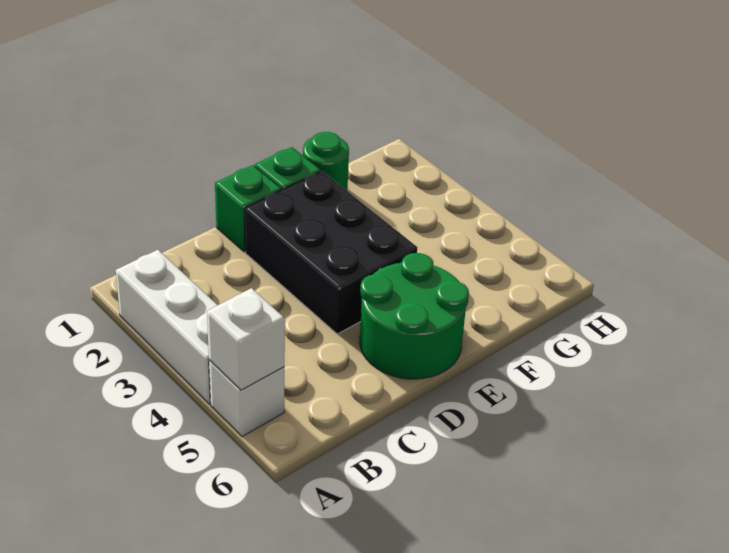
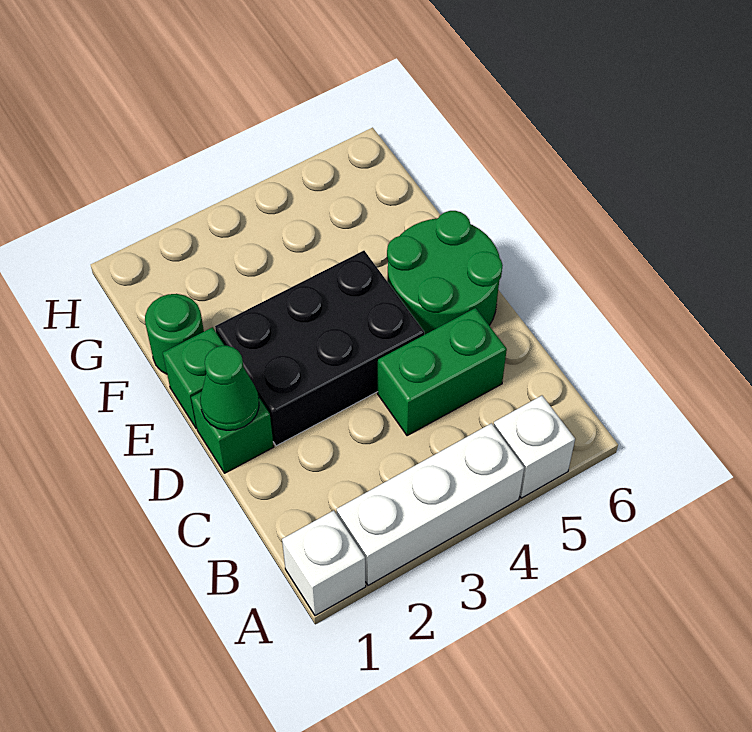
white 1x1 brick [207,288,285,390] -> white 1x1 brick moved to [282,510,366,616]
none -> green 1x2 brick [378,308,507,436]
none -> green 1x1 cone [200,346,259,430]

